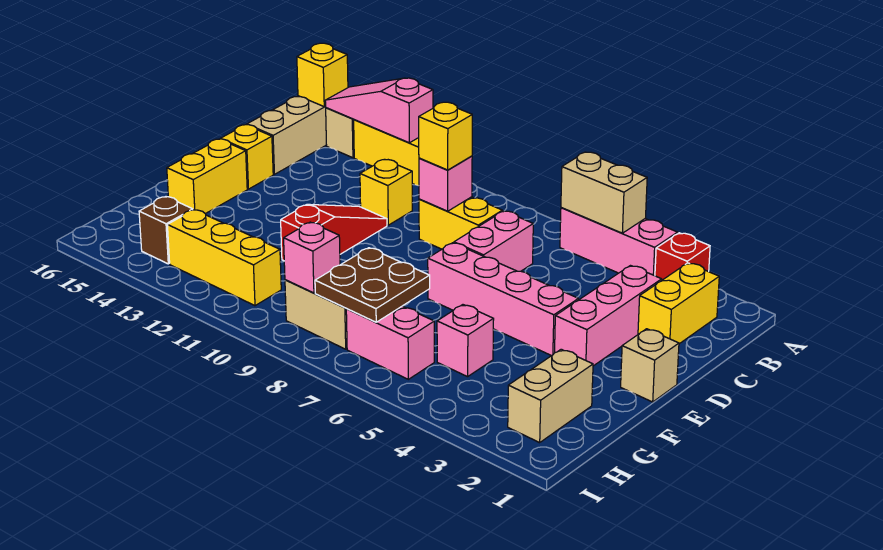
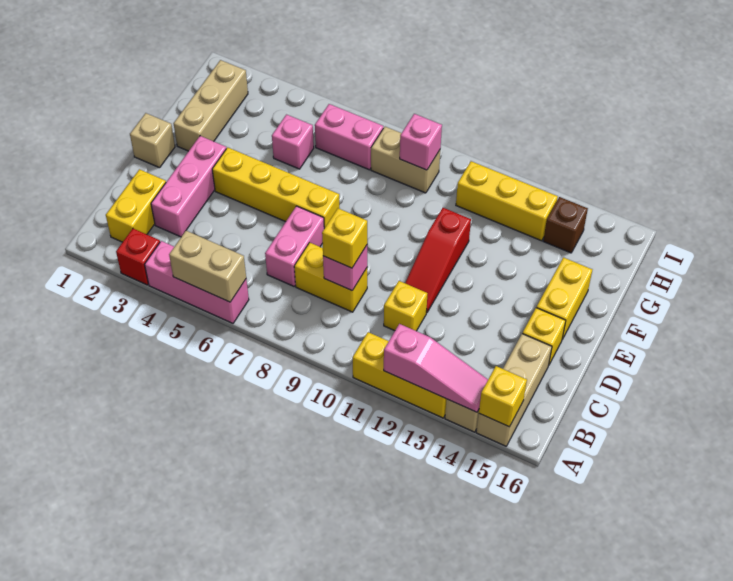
pink 1x4 brick [428,243,578,356] -> yellow 1x4 brick [212,147,340,228]
tan 1x2 brick [508,349,593,443] -> tan 1x3 brick [174,60,248,151]
brown 2x2 plate [315,248,430,322] -> none

